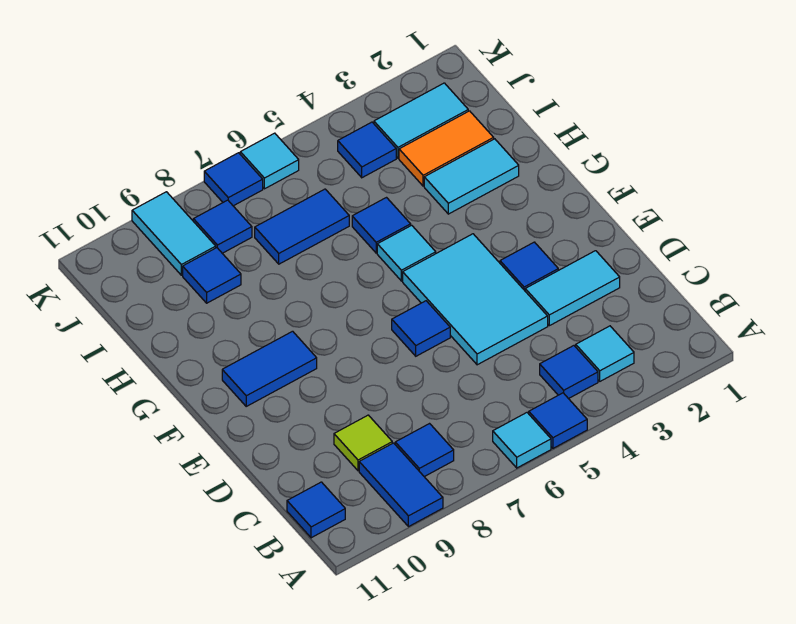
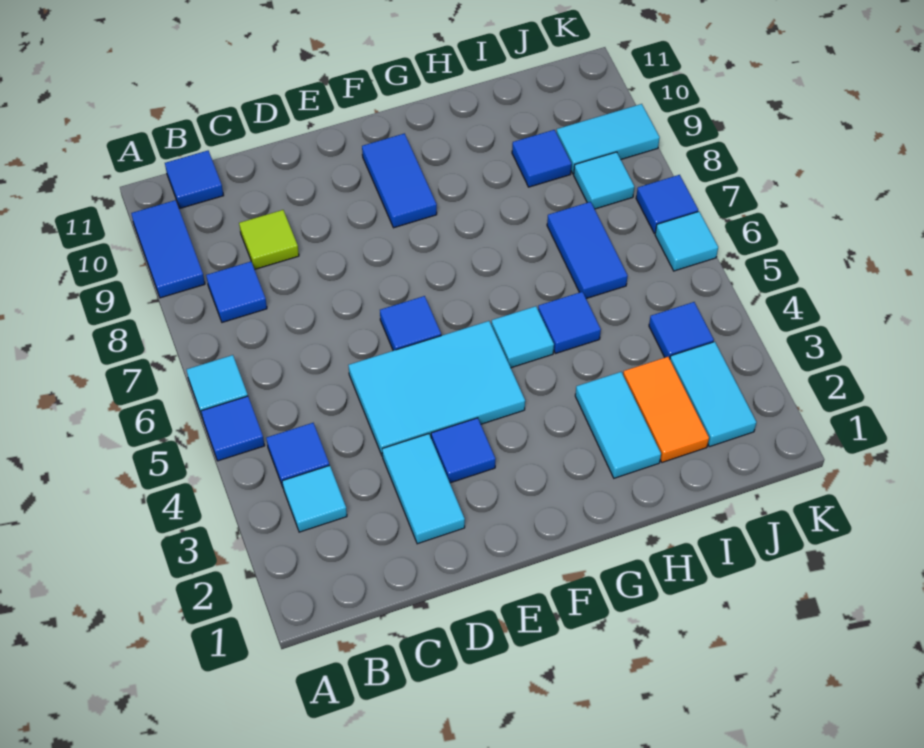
blue 1x2 tile [359,443,443,527] -> blue 1x2 tile turned to [131,200,205,298]
blue 1x1 tile [193,200,252,253] -> cyan 1x1 tile [574,152,634,209]

